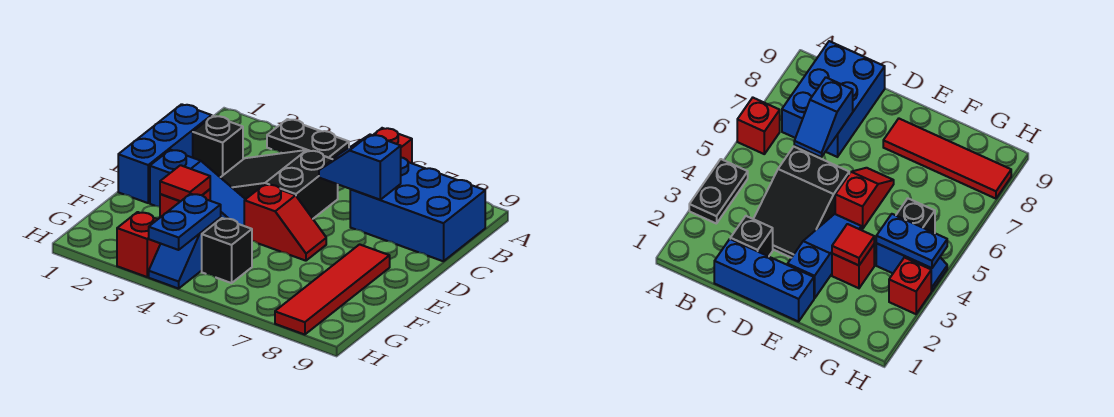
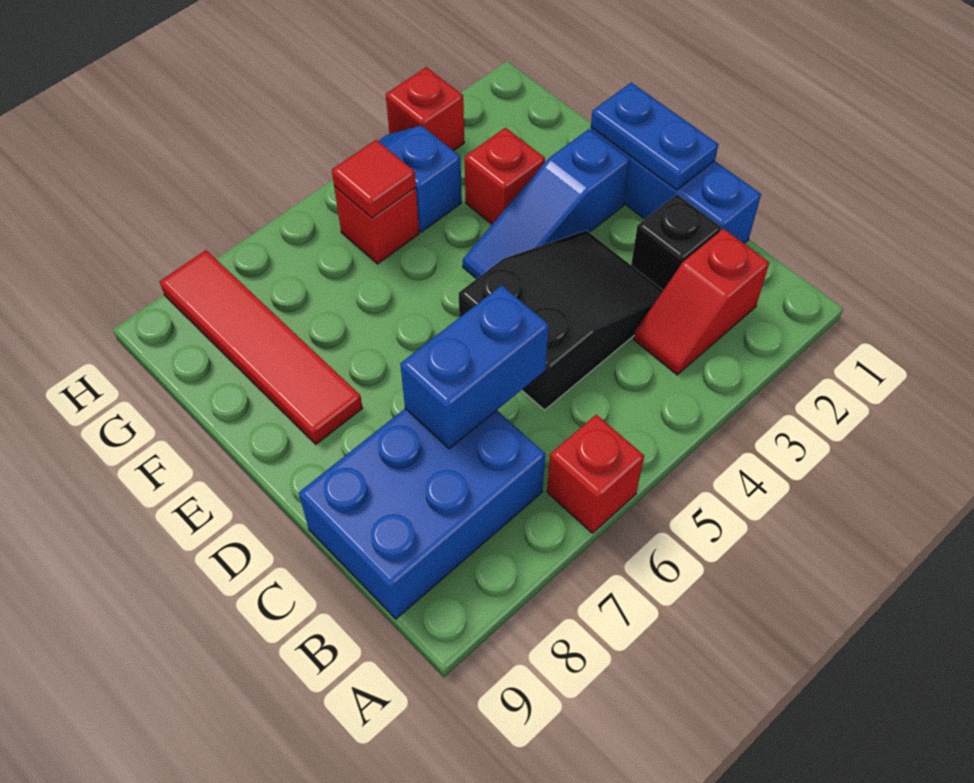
black 1x2 plate [267,119,349,159] -> none
blue 1x2 slope [319,135,401,200] -> blue 1x2 brick [400,285,549,449]
red 1x2 slope [244,184,326,261] -> red 1x2 slope moved to [634,229,769,375]
red 1x1 tile [160,165,210,201] -> red 1x1 tile moved to [332,140,416,218]
blue 1x2 plate [149,194,221,250] -> blue 1x2 plate moved to [591,83,719,190]
black 1x1 brick [202,218,252,283] -> red 1x1 brick [334,187,419,264]

